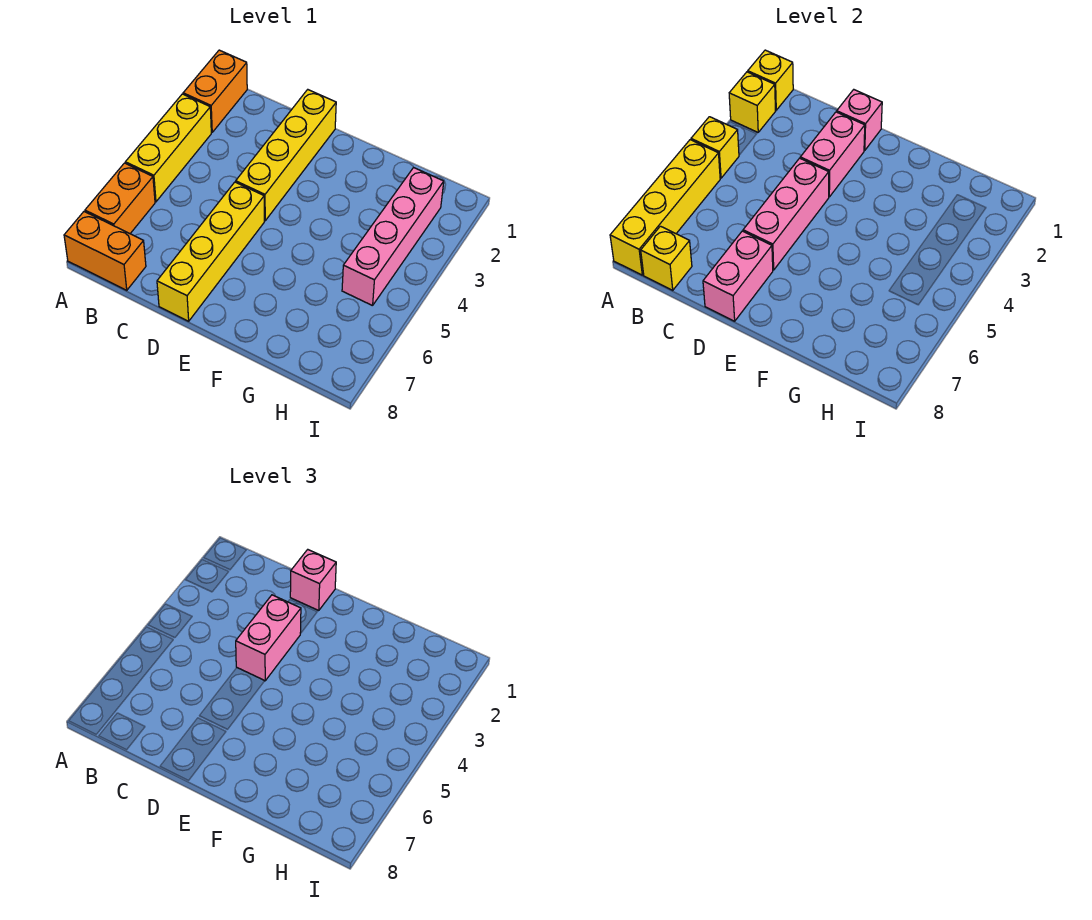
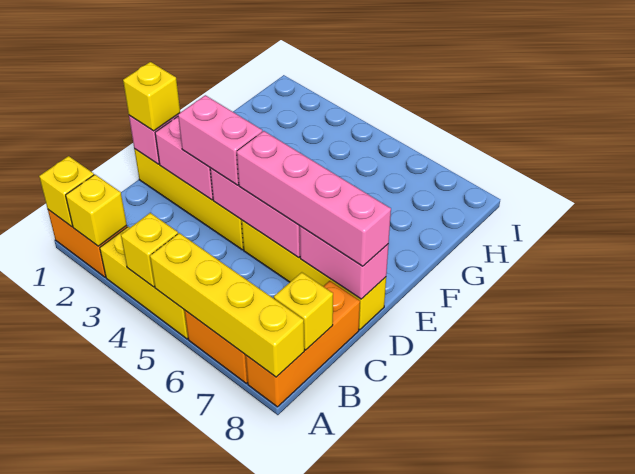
orange 1x2 brick [64,212,146,290] -> orange 1x3 brick [246,281,360,407]
pink 1x1 brick [290,550,336,611] -> yellow 1x1 brick [123,62,180,131]
pink 1x4 brick [342,167,444,306] -> pink 1x4 brick moved to [237,131,391,266]

